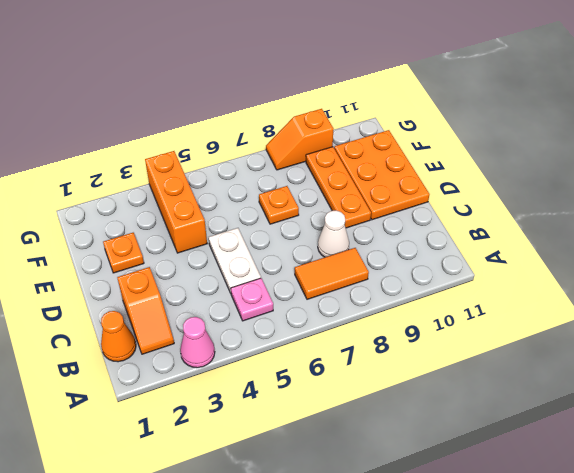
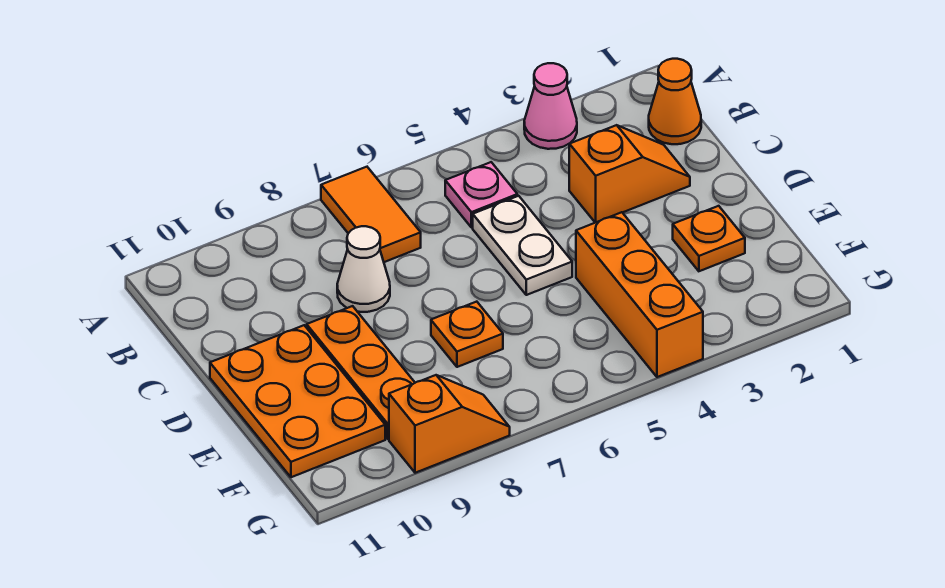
orange 1x2 slope [117,267,174,354] -> orange 1x2 slope turned to [569,125,690,223]
orange 1x2 tile [295,248,369,299] -> orange 1x2 tile turned to [321,167,421,262]

